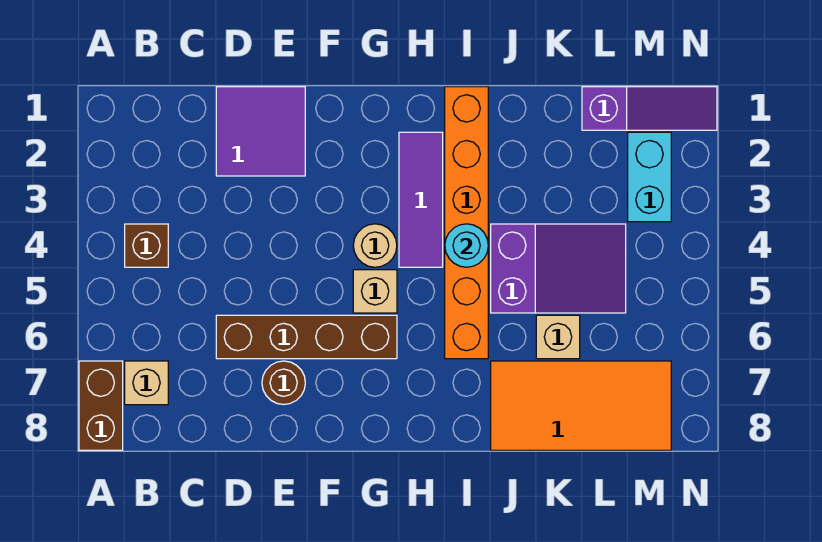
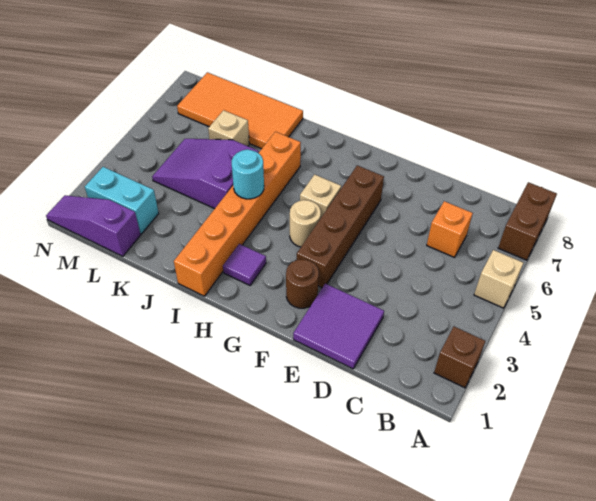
brown 1x1 brick [125,224,168,267] -> brown 1x1 brick moved to [434,327,485,388]
tan 1x1 brick [125,361,168,405] -> tan 1x1 brick moved to [474,250,523,308]
none -> orange 1x1 brick [427,201,473,257]
brown 1x4 brick [216,315,397,359] -> brown 1x4 brick turned to [297,165,384,288]
brown 1x1 round brick [262,361,305,405] -> brown 1x1 round brick moved to [286,259,319,308]
purple 1x3 tile [399,132,443,267] -> purple 1x1 tile [223,244,266,285]
cyan 1x2 brick [628,132,671,222] -> cyan 1x2 brick turned to [85,167,159,234]

